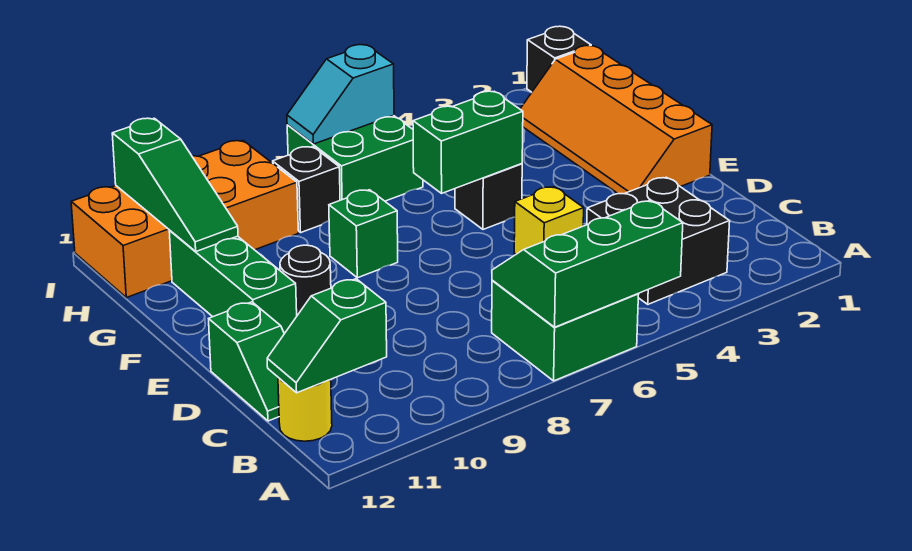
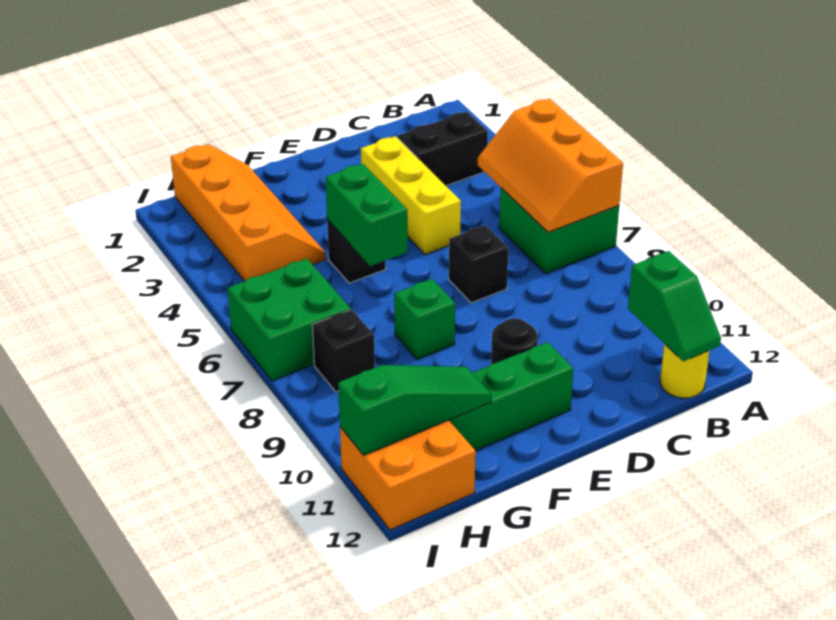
green 2x3 slope [492,200,683,327] -> orange 2x3 slope [478,99,623,232]
black 2x2 brick [587,177,730,304] -> black 1x2 brick [397,112,488,186]
green 1x2 slope [209,302,284,421] -> none
yellow 1x1 brick [514,187,584,254] -> yellow 1x3 brick [361,136,461,255]
orange 2x4 slope [520,46,712,194] -> orange 2x4 slope turned to [171,144,326,281]
orange 2x4 brick [71,141,298,298] -> orange 2x2 brick [340,420,476,530]
black 1x1 brick [527,26,591,92] -> black 1x1 brick moved to [449,225,509,303]
cyan 1x2 slope [287,45,394,144] -> none

